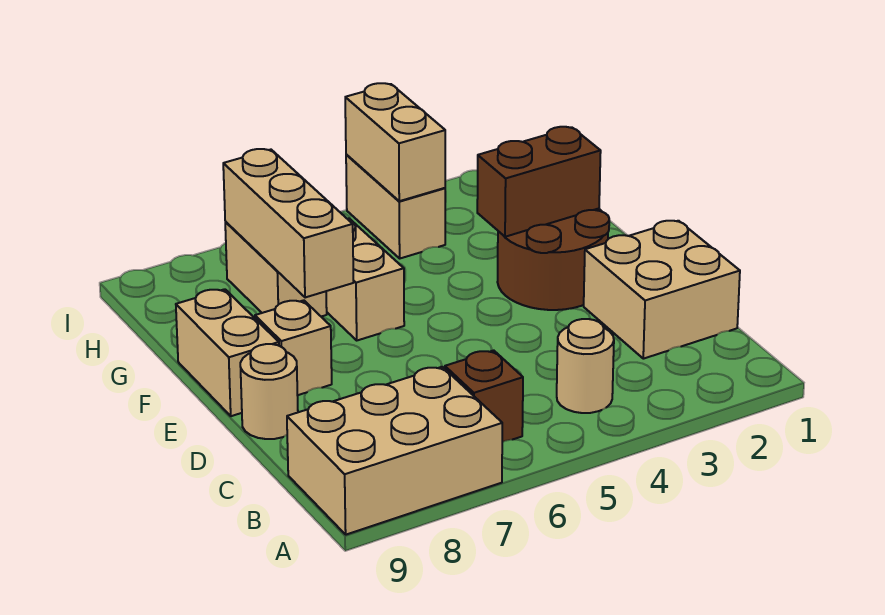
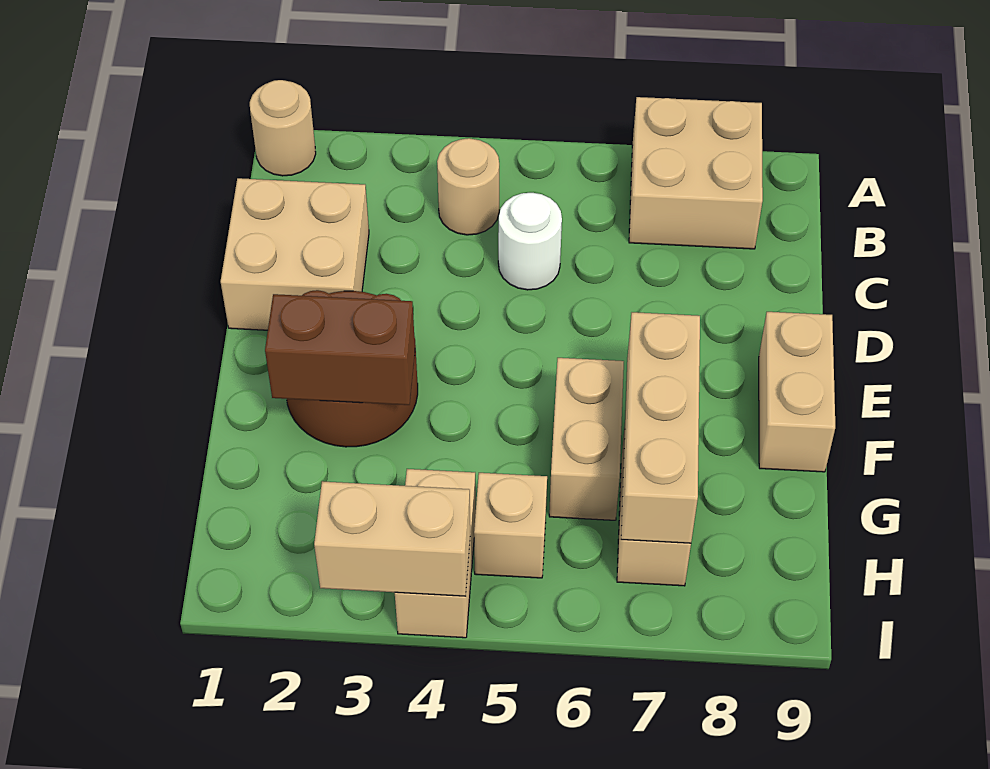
tan 2x3 brick [287,367,502,535] -> tan 2x2 brick [629,97,763,249]
brown 1x1 brick [445,350,523,442] -> none
none -> white 1x1 round brick [498,193,562,290]
tan 1x1 round brick [240,344,298,439] -> tan 1x1 round brick moved to [250,80,316,176]
tan 1x1 brick [255,300,332,395] -> tan 1x1 brick moved to [474,473,547,578]
tan 1x2 brick [345,83,445,201] -> tan 1x2 brick turned to [314,481,470,596]

